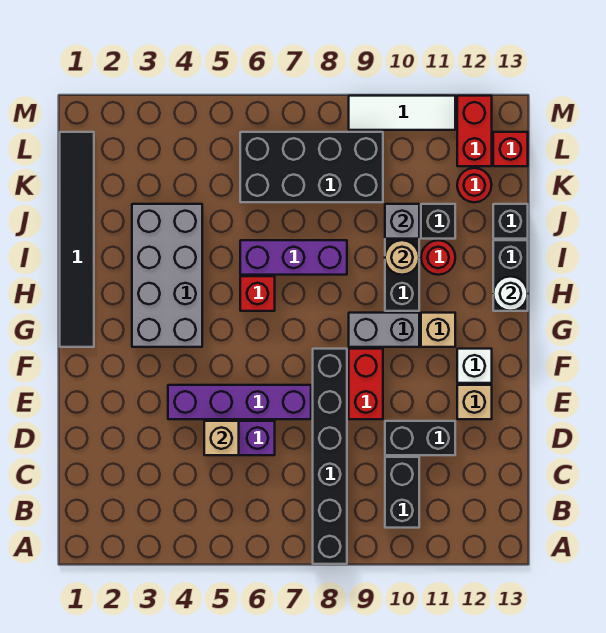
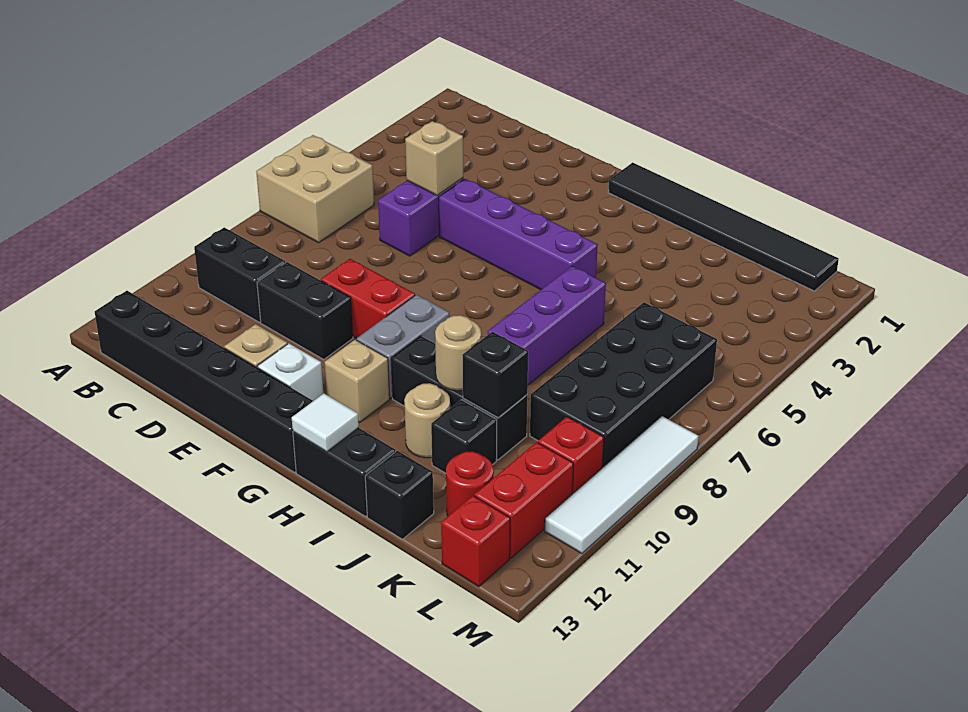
none -> tan 2x2 brick [256,135,374,243]
black 1x6 brick [313,349,347,564] -> black 1x6 brick moved to [95,291,313,472]
black 1x2 brick [385,421,455,455] -> black 1x2 brick turned to [257,262,353,359]
purple 1x4 brick [168,385,311,419] -> purple 1x4 brick turned to [439,179,598,290]
grey 2x4 brick [132,204,202,347] -> none
red 1x1 brick [240,276,275,311] -> red 1x1 brick moved to [538,417,604,494]
white 1x1 round brick [493,276,528,311] -> white 1x1 tile [292,393,359,452]
red 1x1 round brick [421,240,455,275] -> tan 1x1 round brick [404,383,450,458]
grey 1x1 brick [385,204,419,239] -> black 1x1 brick [463,332,528,418]
red 1x2 brick [457,96,492,166] -> red 1x2 brick turned to [474,442,574,558]
white 1x3 tile [349,96,455,130] -> white 1x4 tile [545,416,698,554]

